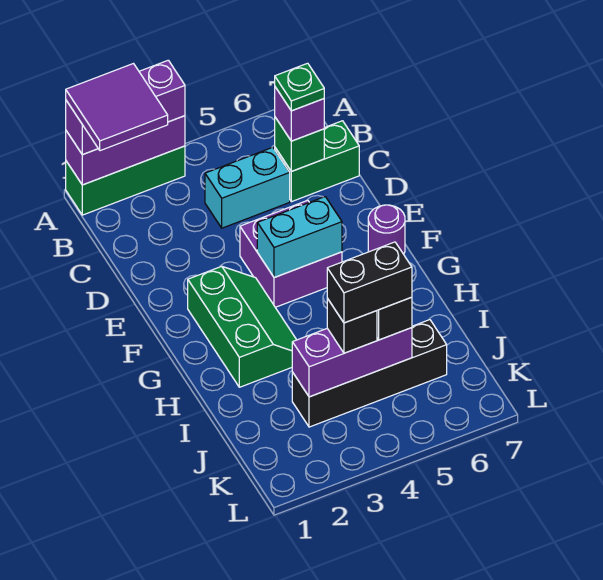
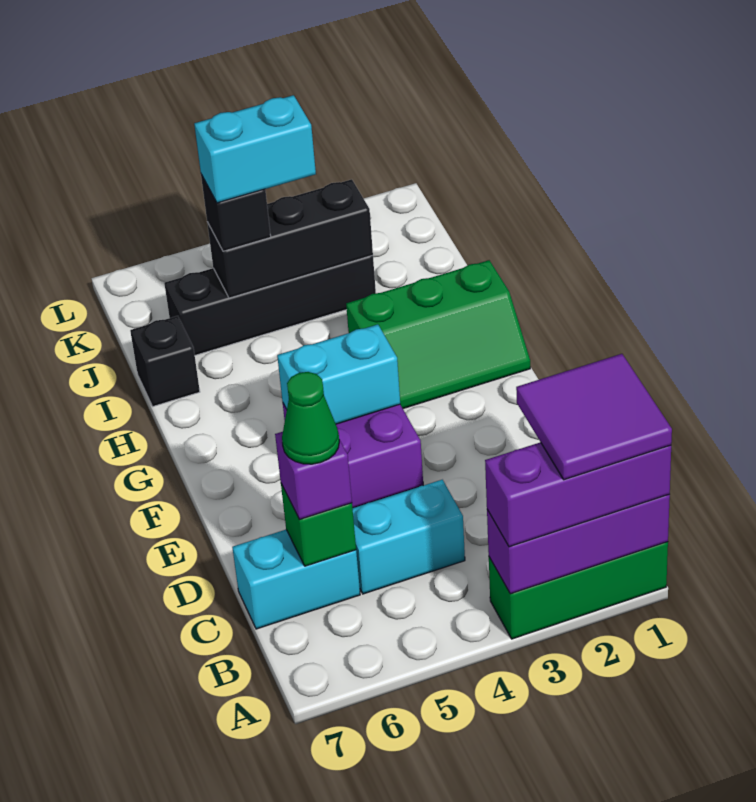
green 1x2 brick [275,121,359,202] -> cyan 1x2 brick [232,530,360,629]
green 1x1 plate [275,63,324,111] -> green 1x1 cone [282,372,339,464]
green 2x3 slope [188,266,296,387] -> green 2x3 slope turned to [346,260,530,409]
purple 1x1 round brick [368,205,405,254] -> none
purple 1x3 brick [292,328,412,397] -> black 1x3 brick [207,179,373,298]
black 1x1 brick [327,299,377,353] -> black 1x1 brick moved to [130,316,200,406]
black 1x2 brick [327,242,412,323] -> cyan 1x2 brick [194,95,316,203]

